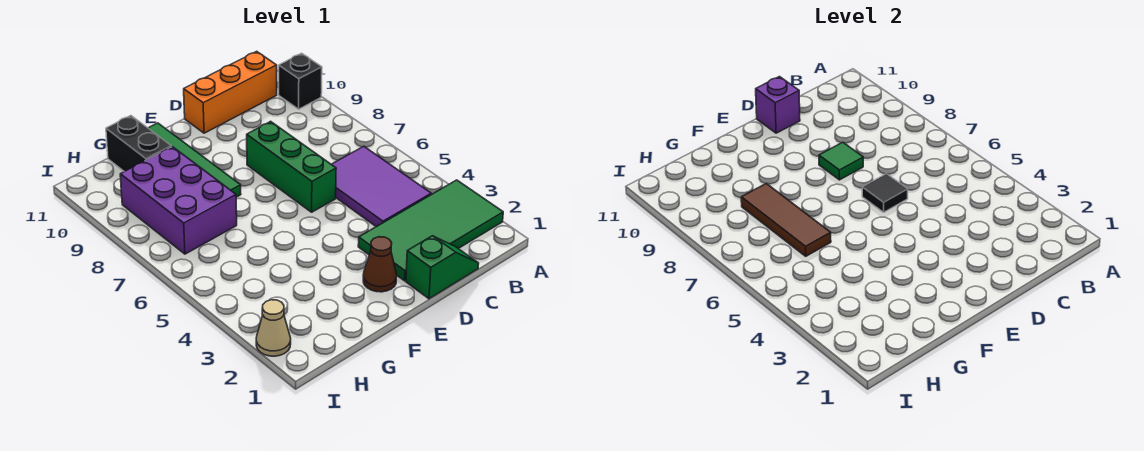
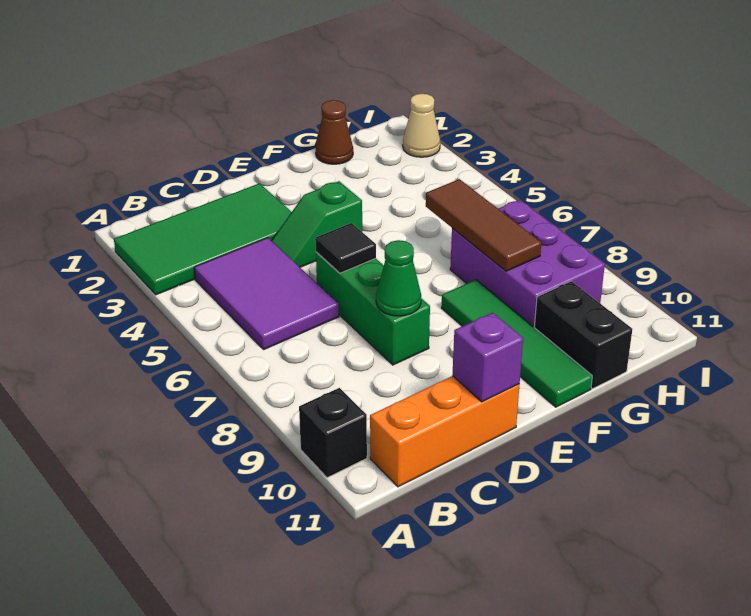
green 1x2 slope [406,236,479,299] -> green 1x2 slope moved to [271,181,362,267]
green 1x1 tile [819,142,863,180] -> green 1x1 cone [376,240,421,316]
brown 1x1 cone [363,237,397,292] -> brown 1x1 cone moved to [316,100,353,164]

